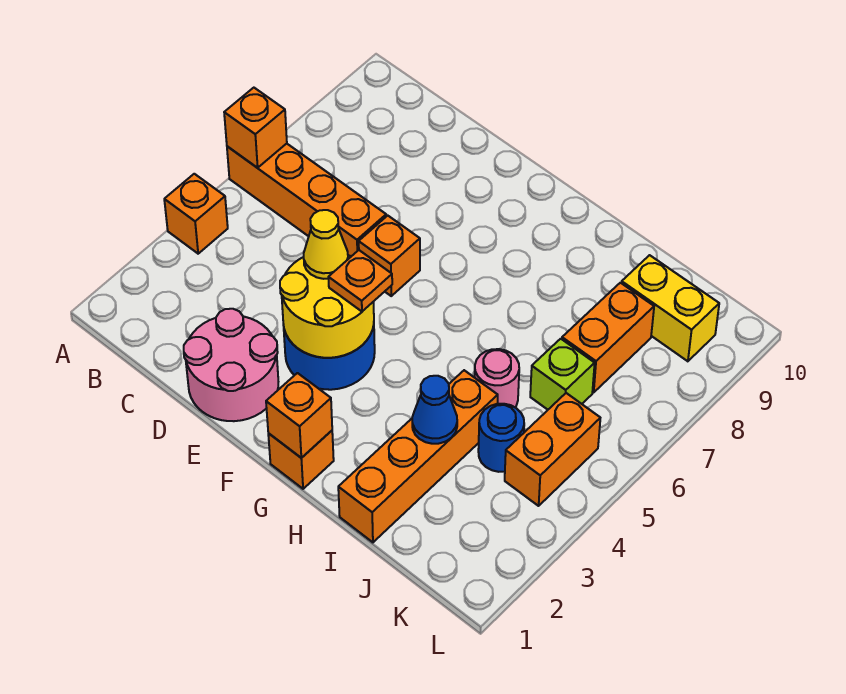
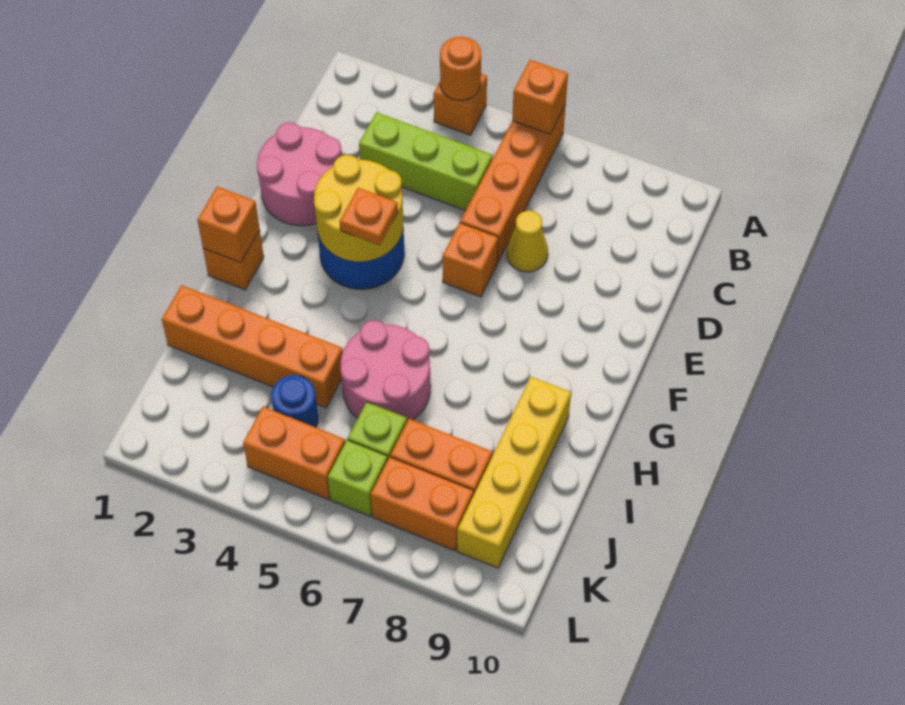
none -> orange 1x1 round brick [440,37,481,100]
none -> lime 1x3 brick [359,112,493,211]
yellow 1x1 cone [304,210,348,279] -> yellow 1x1 cone moved to [507,211,548,272]
blue 1x1 cone [412,376,457,444] -> none
pink 1x1 round brick [475,349,519,407] -> pink 2x2 round brick [341,320,431,421]
yellow 1x2 brick [622,255,719,361] -> yellow 1x4 brick [457,377,571,568]
none -> lime 1x1 brick [328,440,388,516]
none -> orange 1x2 brick [371,457,474,551]

